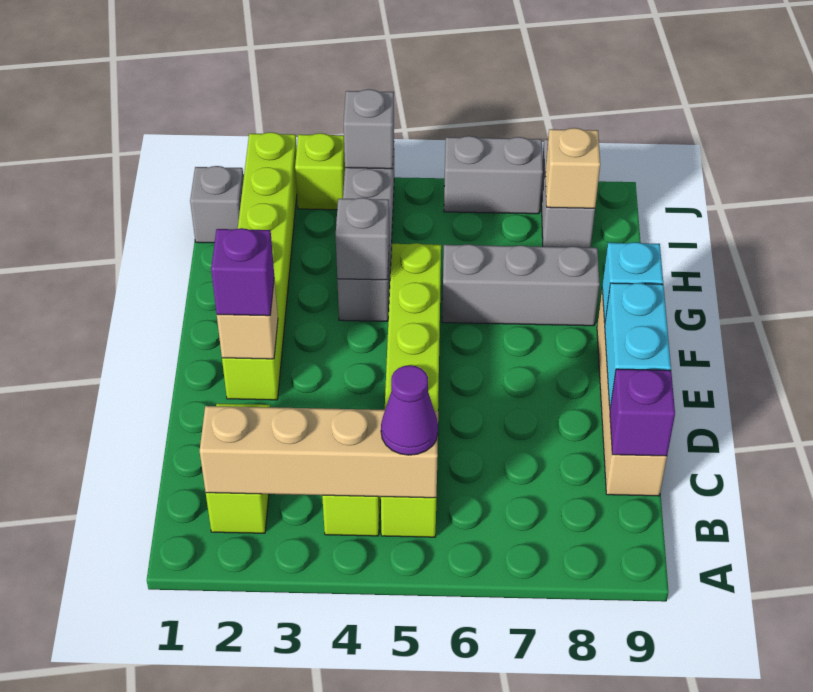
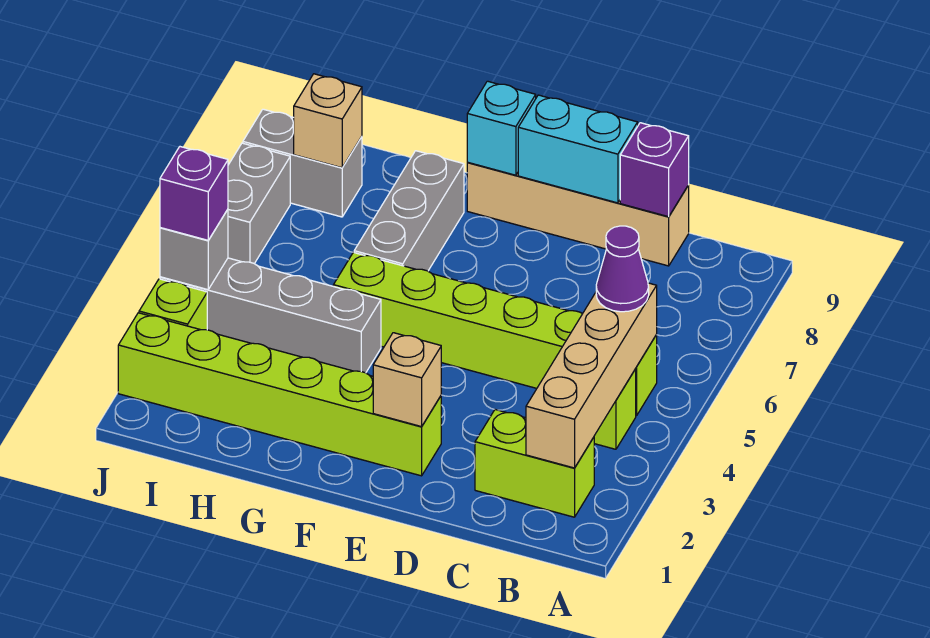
purple 1x1 brick [211,228,274,316] -> purple 1x1 brick moved to [160,147,228,240]
grey 1x1 brick [336,198,389,280] -> none
grey 1x1 brick [190,166,244,243] -> none

